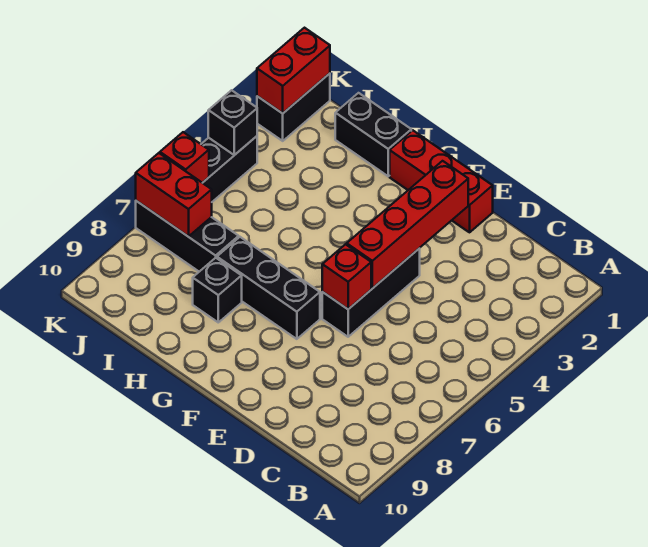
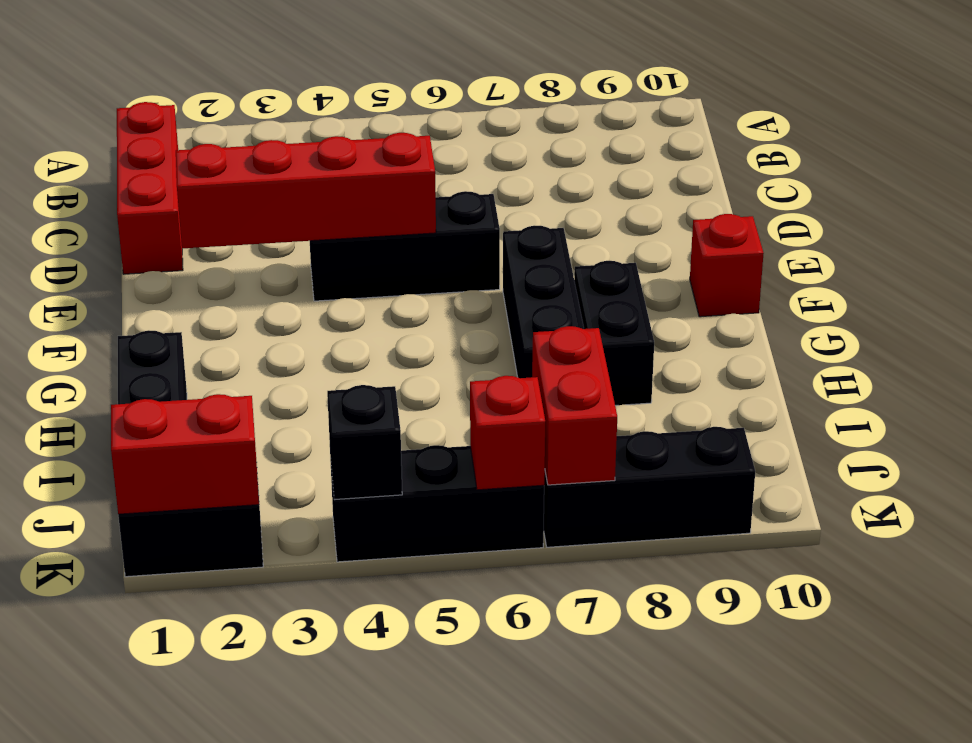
red 1x3 brick [390,130,493,232] -> red 1x3 brick moved to [117,102,183,274]
red 1x1 brick [322,244,371,309] -> red 1x1 brick moved to [690,214,764,317]
black 1x1 brick [193,258,242,322] -> black 1x2 brick [574,261,654,405]
black 1x3 brick [136,201,239,272] -> black 1x3 brick turned to [544,427,755,547]

